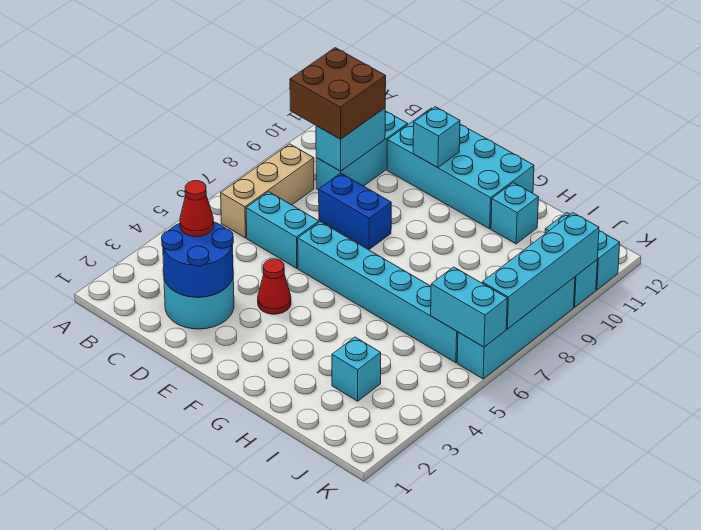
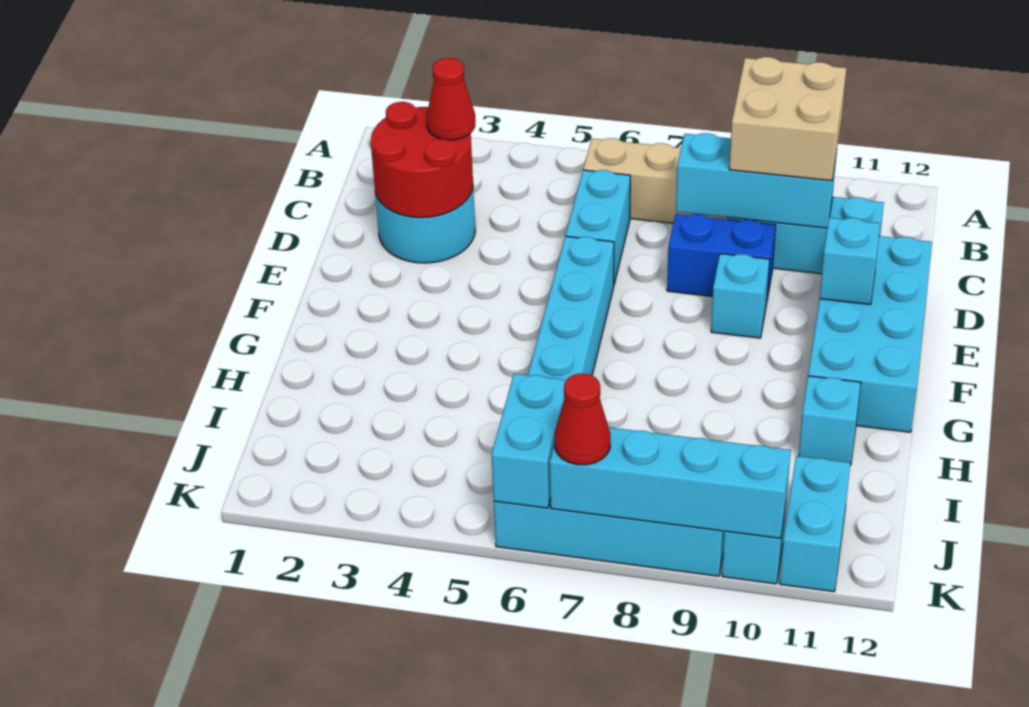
brown 2x2 brick [290,48,386,139] -> tan 2x2 brick [729,57,846,181]
blue 2x2 round brick [162,222,233,297] -> red 2x2 round brick [371,102,473,218]
cyan 1x2 brick [316,108,385,171] -> cyan 1x3 brick [676,133,837,228]
blue 1x2 brick [319,173,391,249] -> blue 1x2 brick turned to [667,214,776,299]
red 1x1 cone [258,259,291,314] -> red 1x1 cone moved to [554,374,610,465]
cyan 1x1 brick [332,337,381,401] -> cyan 1x1 brick moved to [711,254,770,338]

